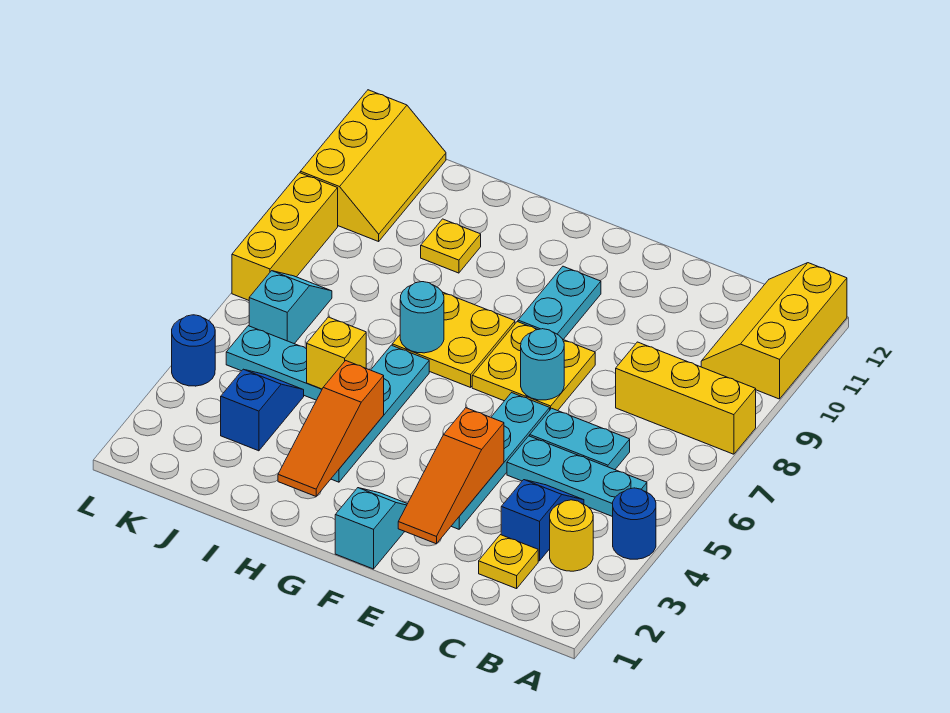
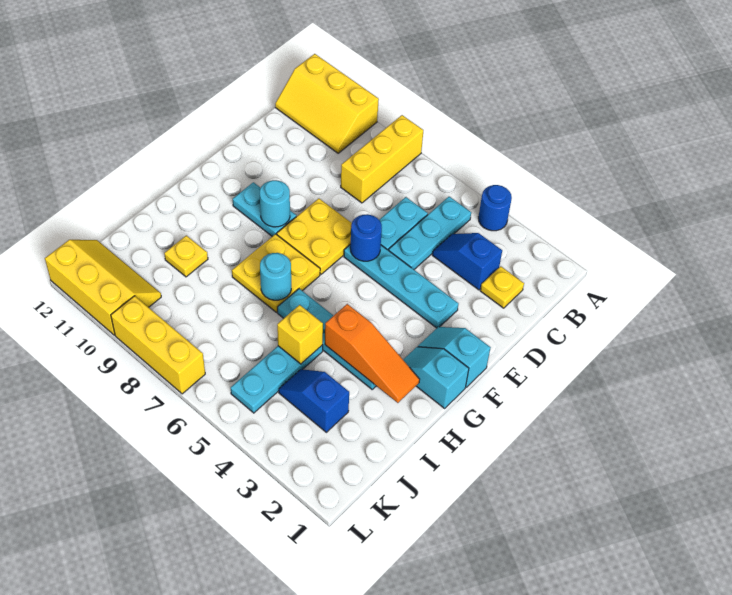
yellow 1x1 round brick [550,500,593,571] -> none
orange 1x3 slope [398,408,504,544] -> none
cyan 1x1 round brick [521,329,564,400] -> cyan 1x1 round brick moved to [260,180,290,227]
cyan 1x2 slope [249,271,332,344] -> cyan 1x2 slope moved to [403,347,469,408]
blue 1x1 round brick [172,315,215,386] -> blue 1x1 round brick moved to [350,214,382,261]

